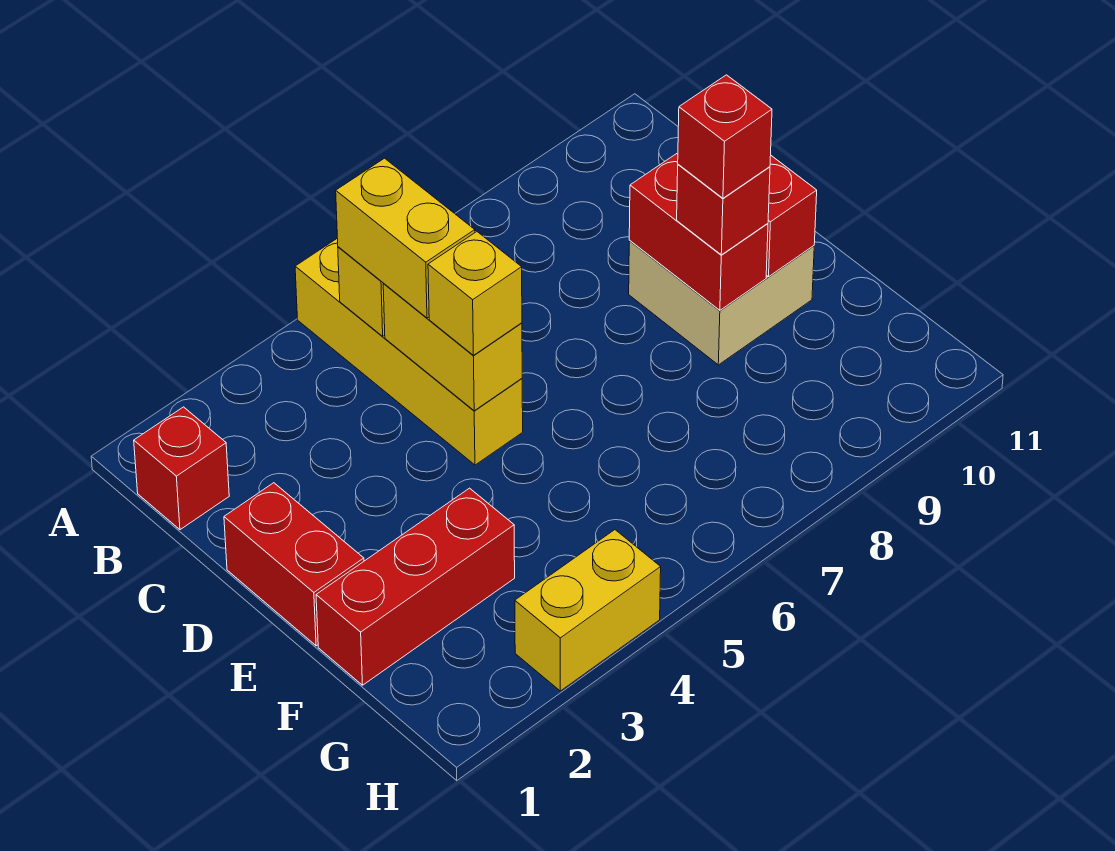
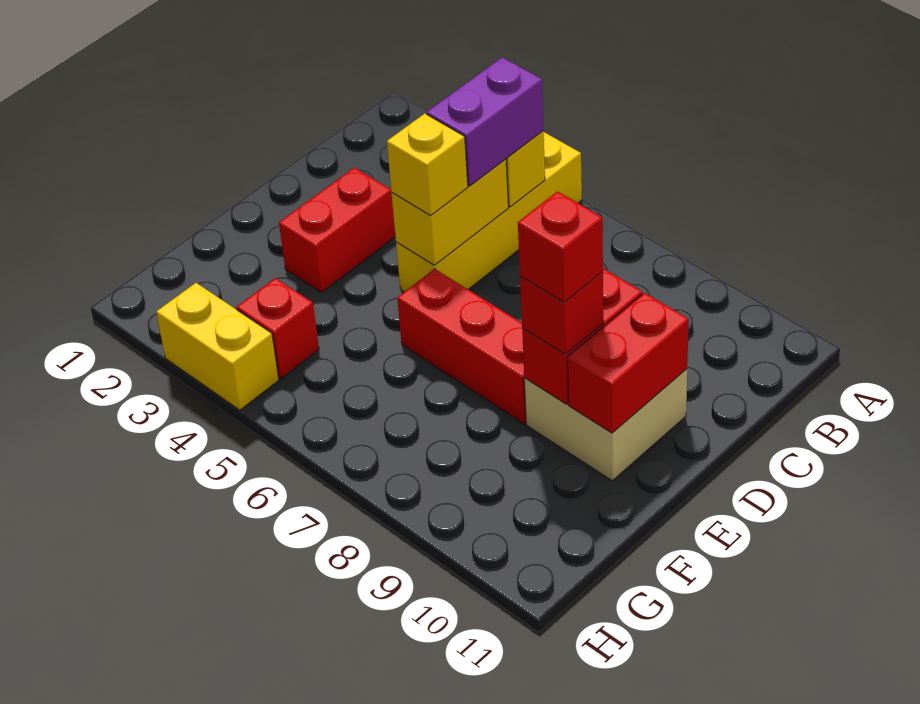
red 1x1 brick [134,407,229,530] -> red 1x1 brick moved to [237,278,319,379]
yellow 1x2 brick [336,158,475,318] -> purple 1x2 brick [427,57,544,186]
red 1x2 brick [224,483,364,646] -> red 1x2 brick moved to [279,168,395,292]
red 1x3 brick [316,488,515,685] -> red 1x3 brick moved to [397,269,526,424]

